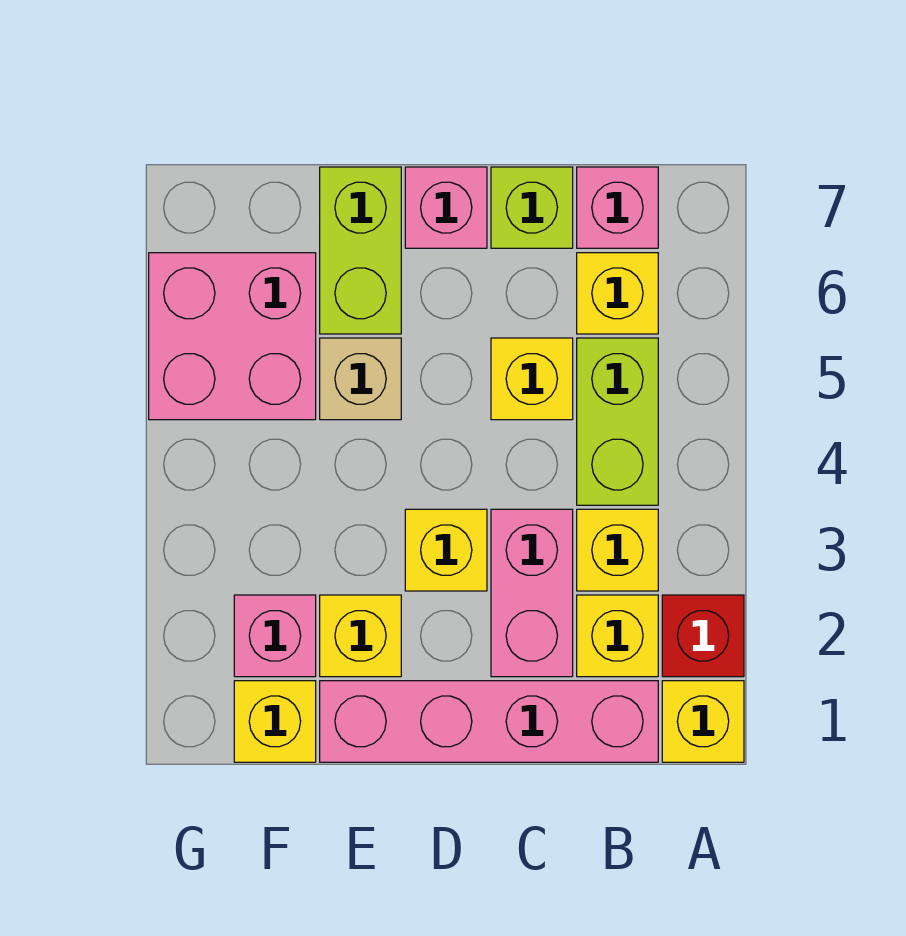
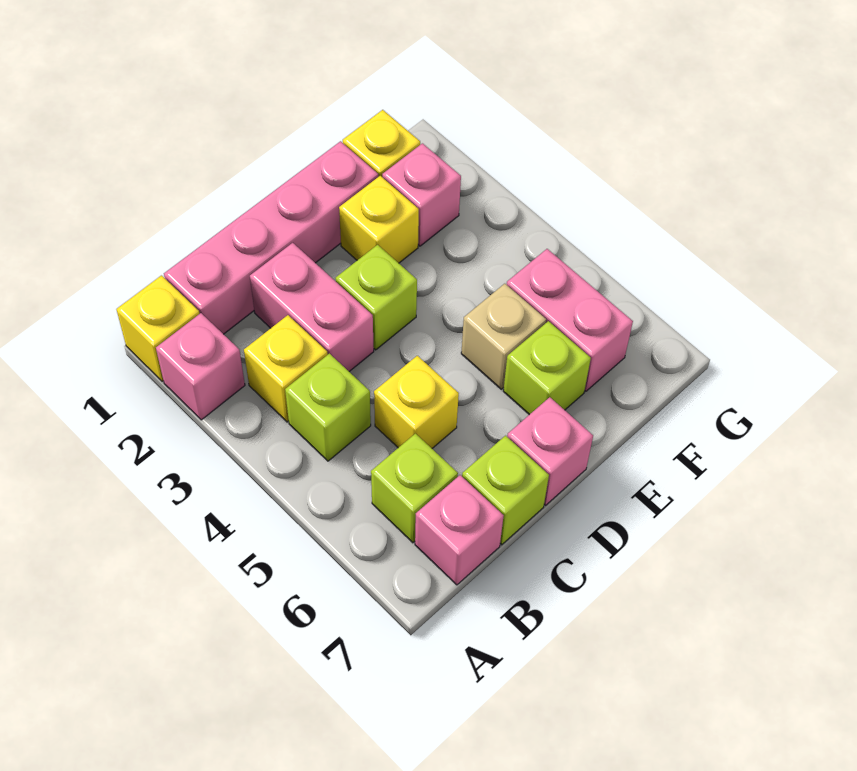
red 1x1 brick [662,595,744,677] -> pink 1x1 brick [156,313,245,420]
yellow 1x1 brick [577,595,658,677] -> none
lime 1x2 brick [577,338,658,505] -> lime 1x1 brick [285,353,371,461]
yellow 1x1 brick [577,253,658,334] -> lime 1x1 brick [371,433,458,543]
yellow 1x1 brick [405,509,487,591] -> lime 1x1 brick [335,245,417,350]
lime 1x2 brick [320,167,401,334] -> lime 1x1 brick [503,321,591,415]
pink 2x2 brick [149,253,316,420] -> pink 1x2 brick [507,249,633,391]

